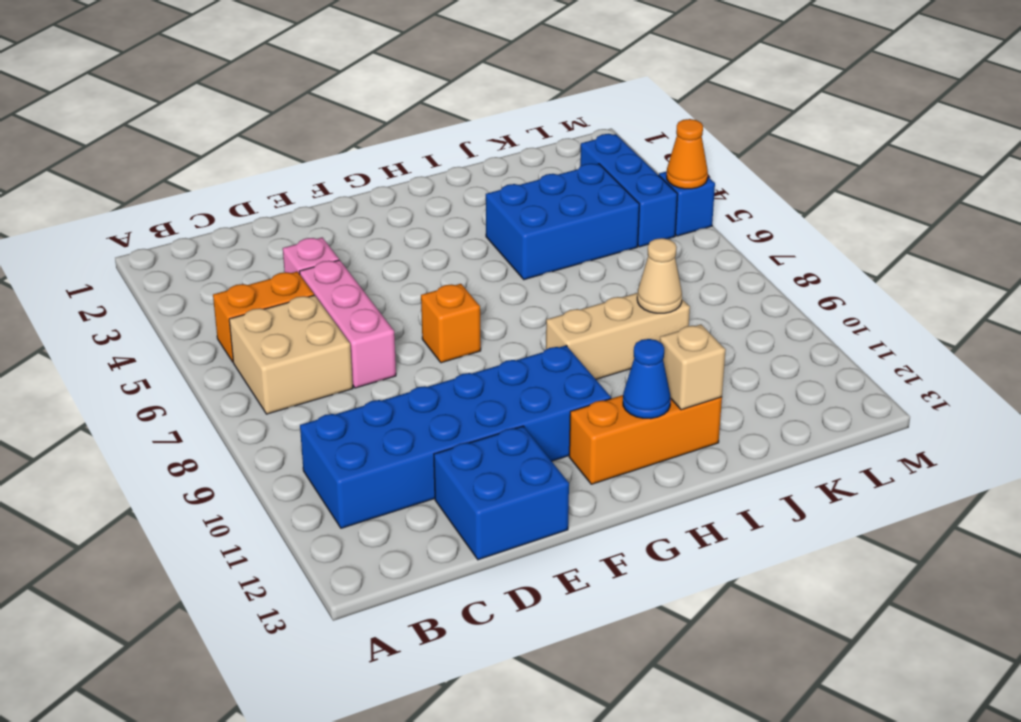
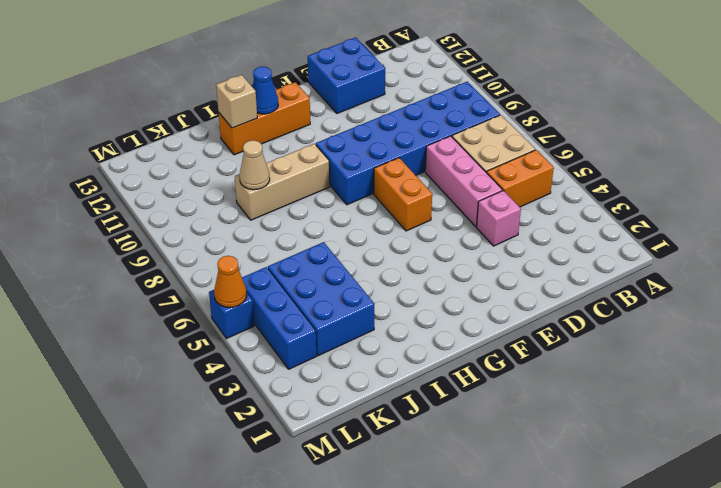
blue 2x6 brick [300,346,611,528] -> blue 2x6 brick moved to [316,82,500,205]
orange 1x1 brick [421,284,481,363] -> orange 1x2 brick [374,158,432,231]
blue 2x3 brick [486,164,639,280] -> blue 2x3 brick turned to [268,242,374,356]

